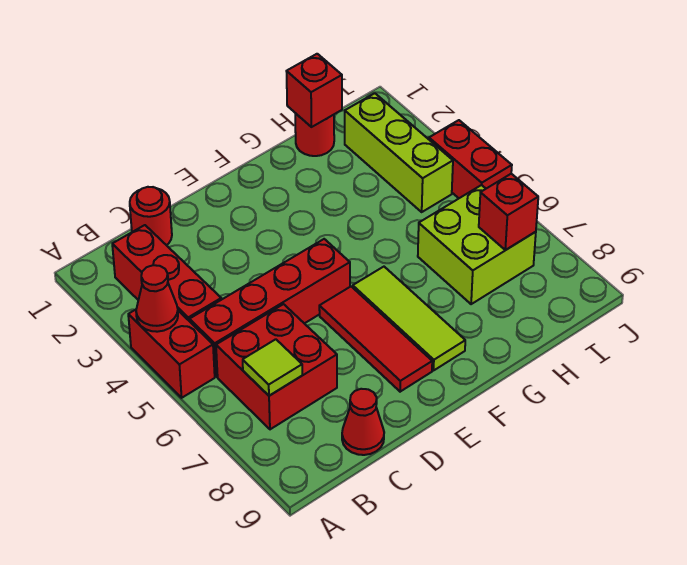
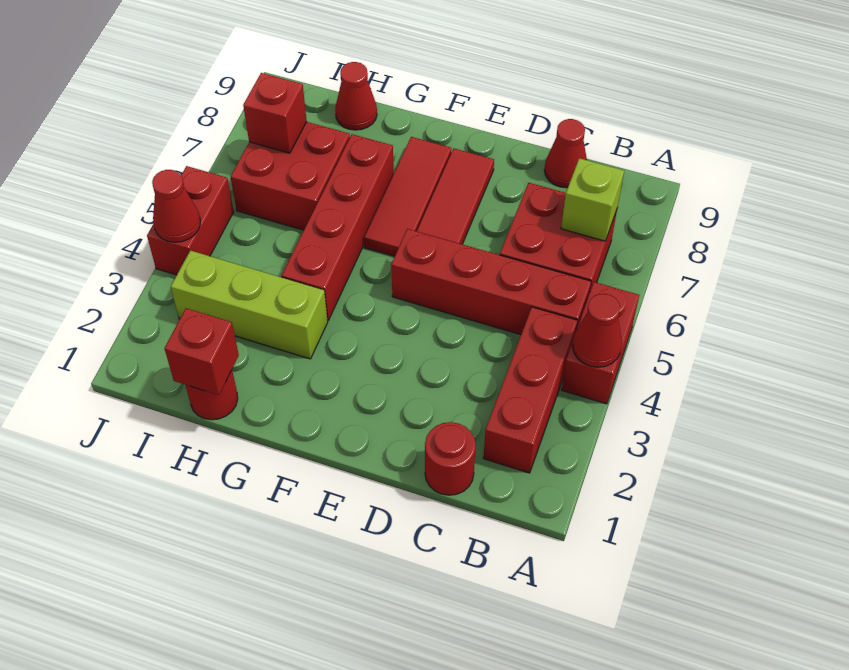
lime 1x1 tile [243,339,302,396] -> lime 1x1 brick [561,158,624,241]
lime 1x3 tile [353,267,465,371] -> red 1x3 tile [364,137,451,256]
none -> red 1x4 brick [282,134,394,320]
lime 2x2 brick [418,185,536,304] -> red 2x2 brick [231,122,350,230]
none -> red 1x1 cone [335,62,377,130]
lime 1x3 brick [345,93,453,212] -> lime 1x3 brick turned to [171,250,328,359]
none -> red 1x1 cone [152,170,200,242]

